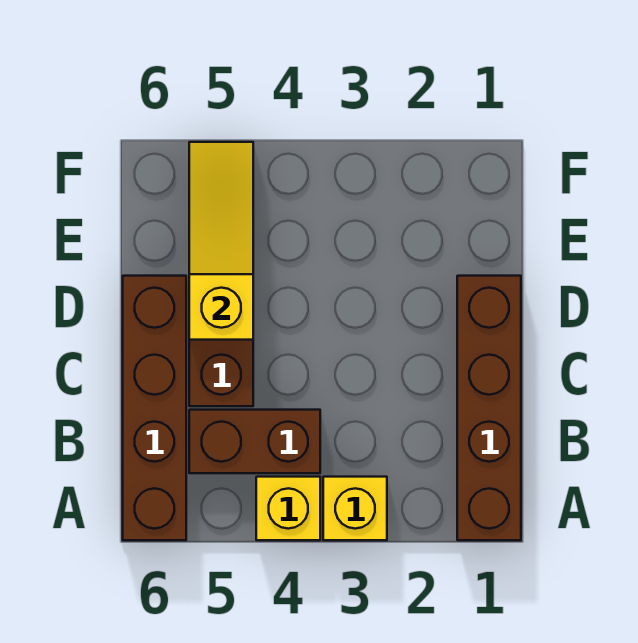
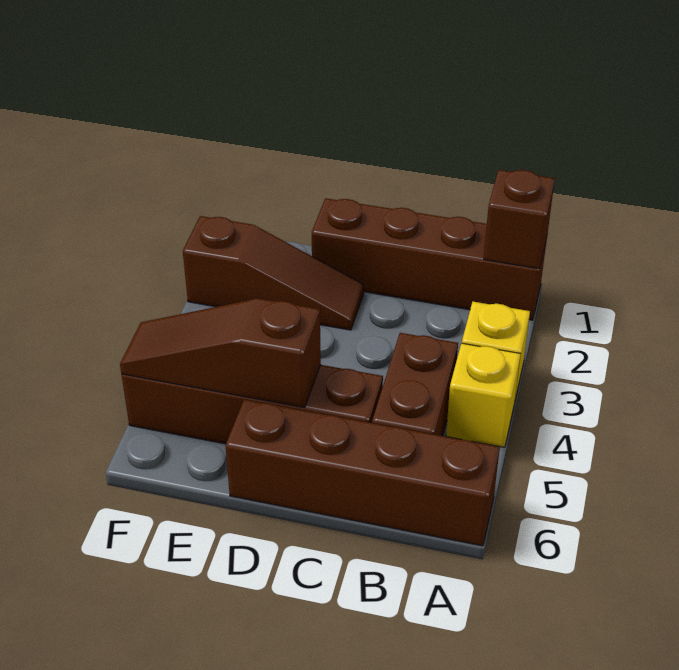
none -> brown 1x1 brick [484,170,555,269]
none -> brown 1x3 slope [183,216,364,330]
yellow 1x3 slope [189,142,253,340] -> brown 1x3 slope [120,299,321,408]

